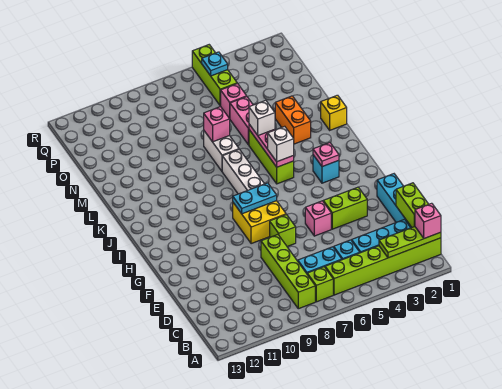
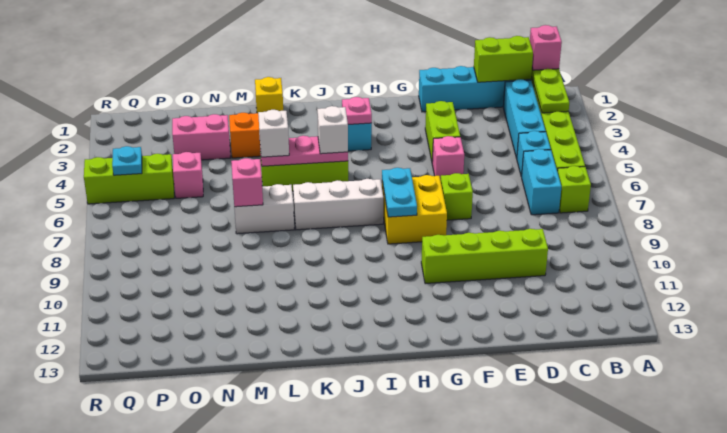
lime 1x4 brick [261,235,315,309] -> lime 1x4 brick moved to [421,229,548,284]
pink 1x2 brick [230,97,253,145] -> pink 1x2 brick moved to [172,114,231,160]

